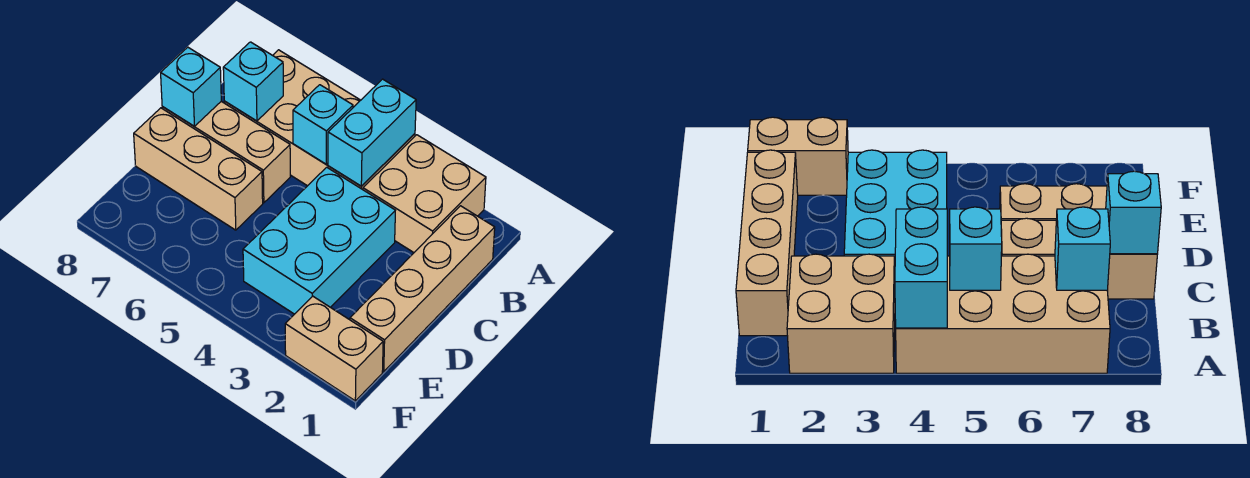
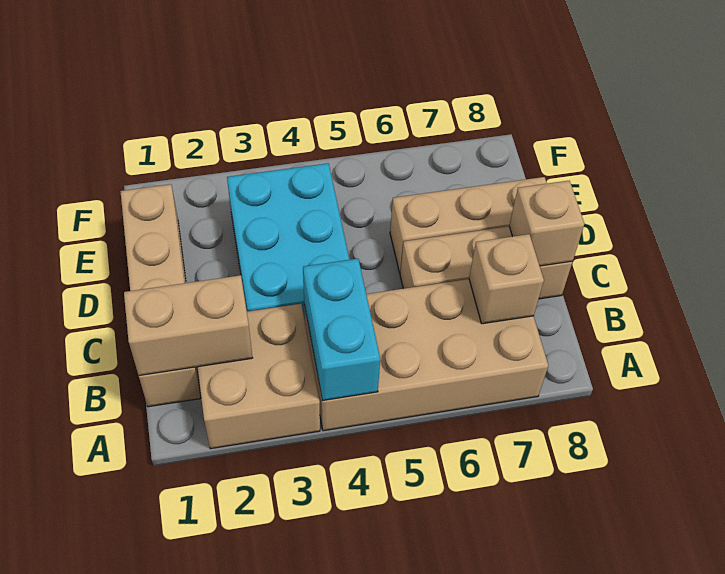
cyan 1x1 brick [293,85,353,164] -> none
cyan 1x1 brick [223,42,283,121] -> tan 1x1 brick [469,234,544,324]
cyan 1x1 brick [161,47,221,126] -> tan 1x1 brick [509,181,584,266]
tan 1x2 brick [285,296,383,401] -> tan 1x2 brick moved to [124,275,253,376]

